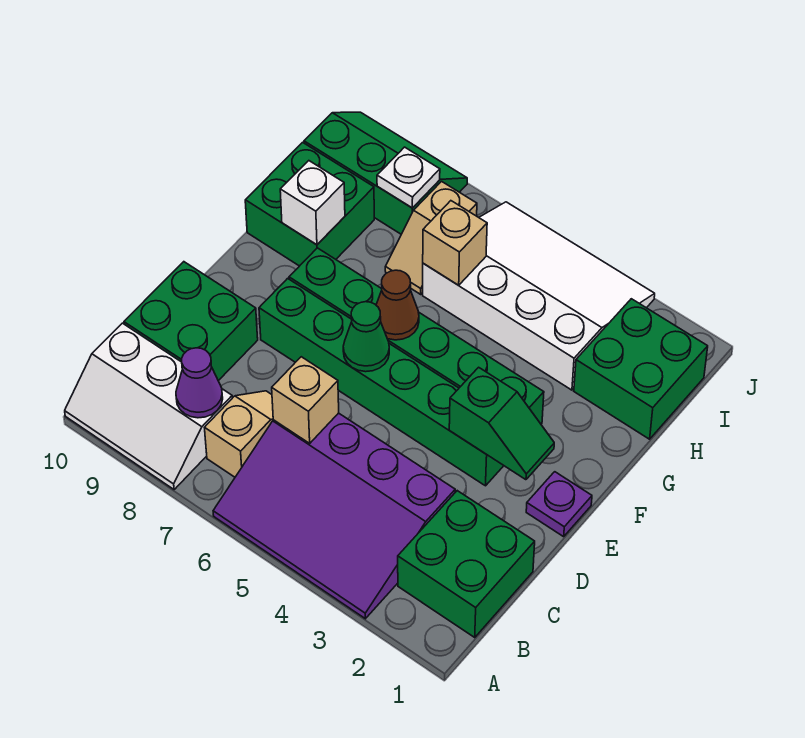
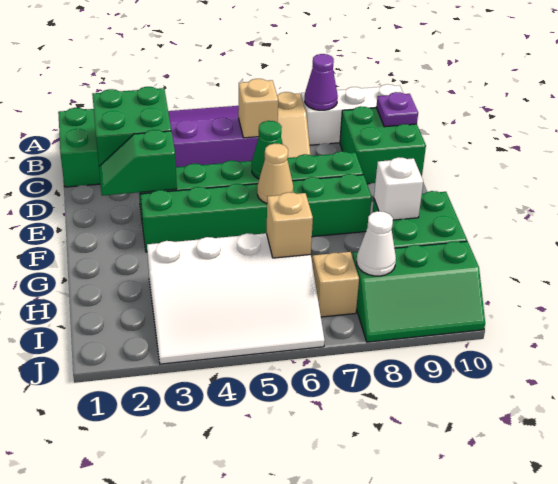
purple 1x1 plate [526,472,592,537] -> purple 1x1 plate moved to [376,92,418,127]
brown 1x1 cone [376,270,419,340] -> tan 1x1 cone [257,143,294,203]
green 2x2 brick [574,299,708,439] -> green 2x2 brick moved to [92,87,171,166]
white 1x1 plate [377,147,440,208] -> white 1x1 cone [357,211,396,276]

